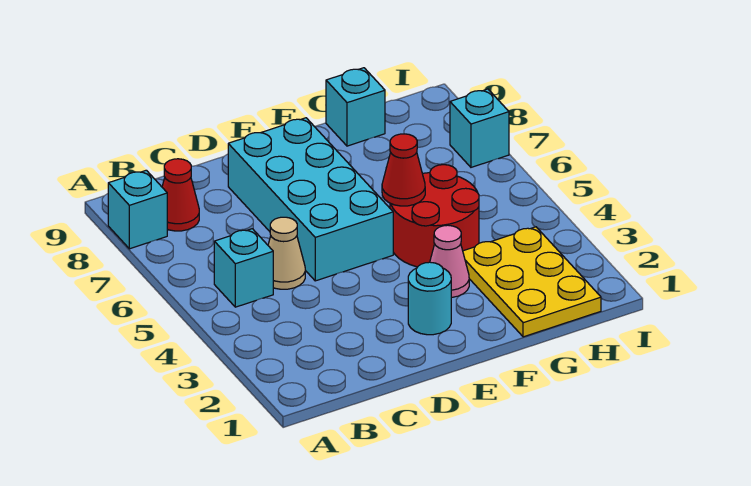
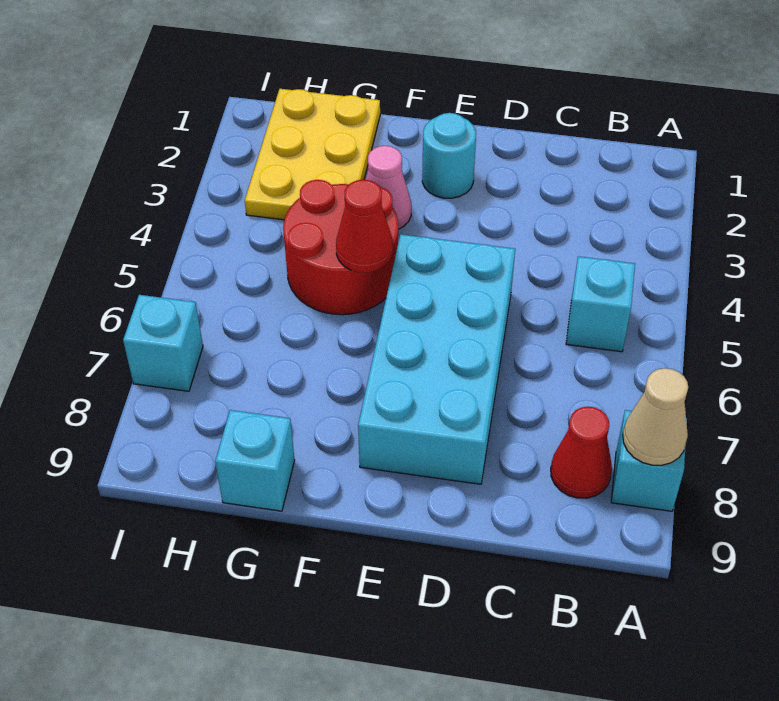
tan 1x1 cone [268,217,305,289] -> tan 1x1 cone moved to [623,368,688,465]

